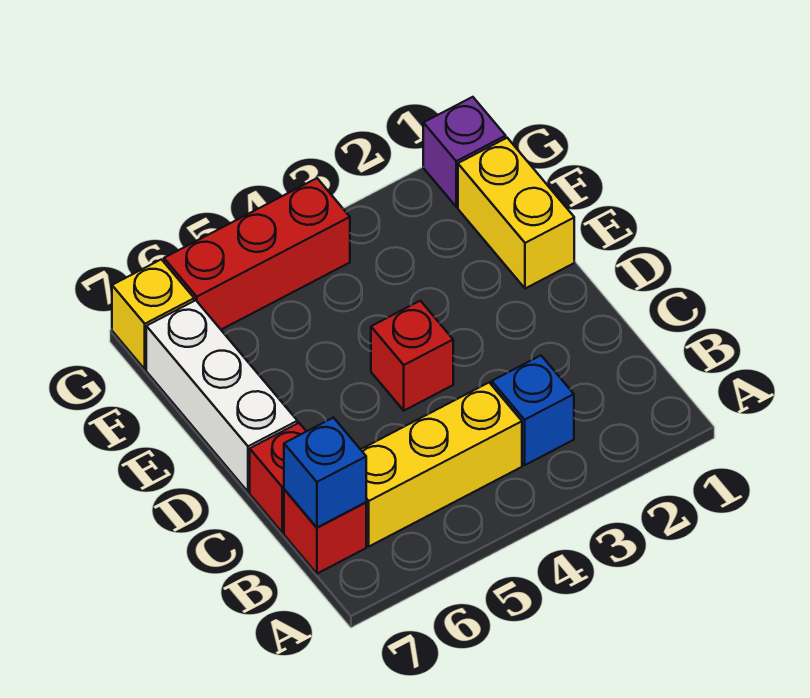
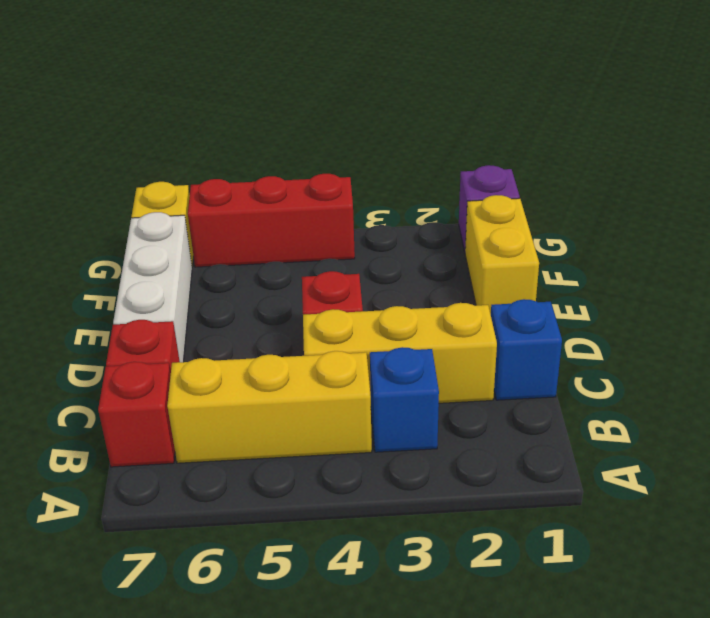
blue 1x1 brick [284,418,366,527] -> blue 1x1 brick moved to [491,299,562,400]
none -> yellow 1x3 brick [303,303,497,403]

